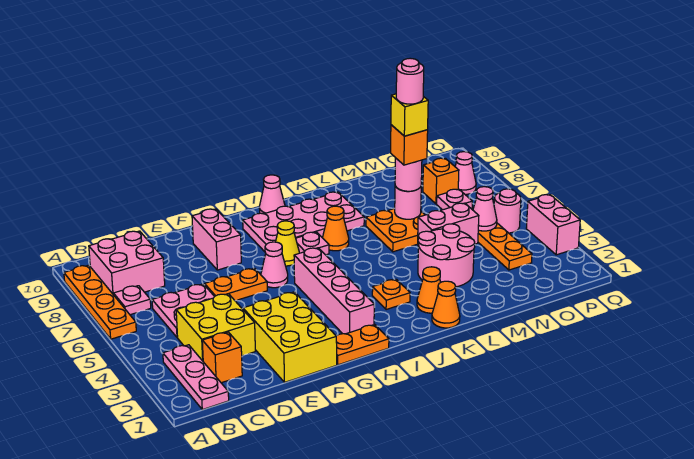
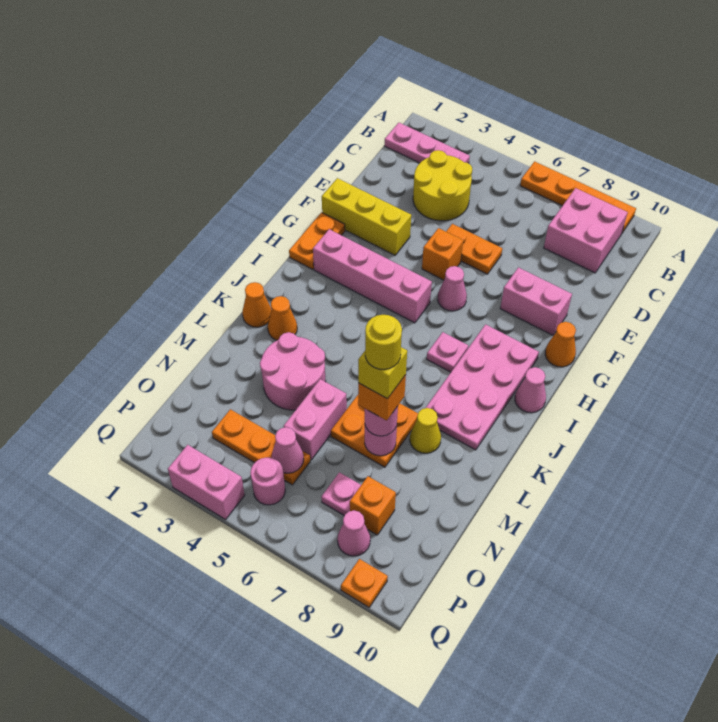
pink 1x1 plate [114,286,151,315] -> none
orange 1x1 brick [202,332,242,383] -> orange 1x1 brick moved to [422,228,463,280]
yellow 2x2 brick [176,294,255,361] -> yellow 2x2 round brick [413,150,472,221]
pink 2x2 plate [152,284,215,338] -> none
yellow 2x3 brick [243,292,337,382] -> yellow 1x3 brick [322,178,411,255]
orange 1x2 plate [205,268,267,301] -> orange 1x2 plate turned to [446,224,502,274]
yellow 1x1 cone [276,221,299,266] -> yellow 1x1 cone moved to [410,408,441,453]
orange 1x1 plate [372,279,410,310] -> orange 1x1 plate moved to [341,559,388,607]
orange 1x1 cone [323,206,349,251] -> orange 1x1 cone moved to [545,322,576,367]
pink 1x1 round brick [396,58,424,104] -> yellow 1x1 round brick [365,315,402,369]

